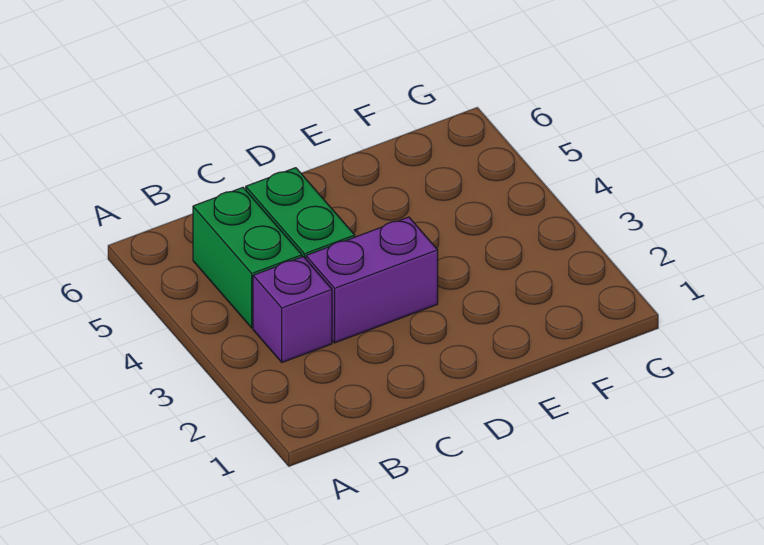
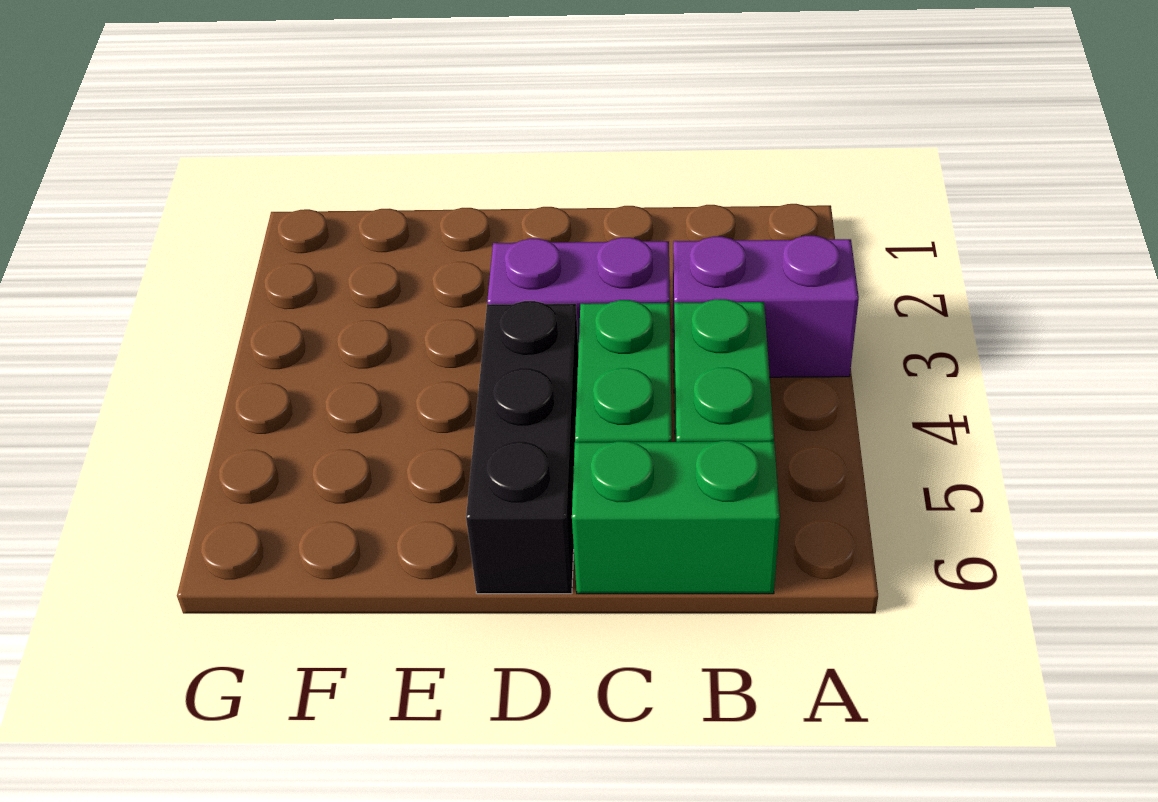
purple 1x1 brick [253,257,332,362] -> purple 1x2 brick [673,236,859,377]
none -> green 1x2 brick [572,441,780,594]
none -> black 1x3 brick [466,301,578,594]

